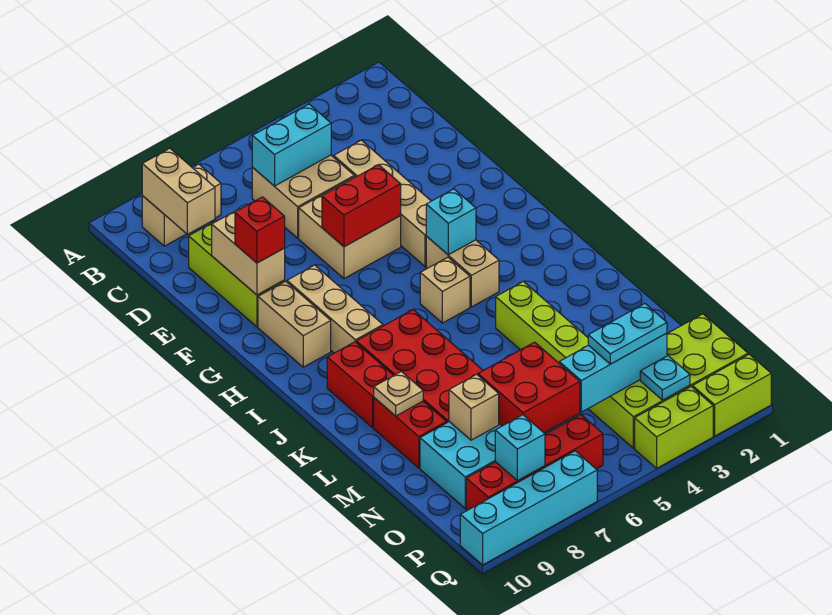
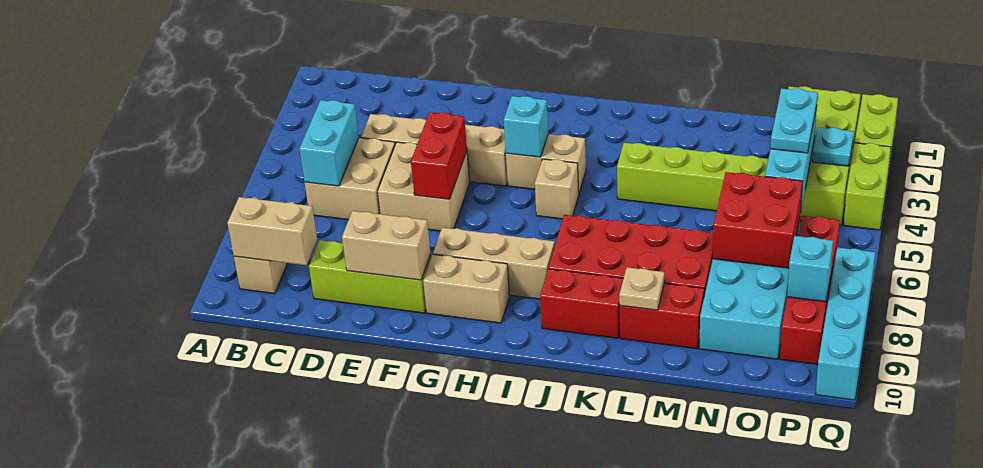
red 1x1 brick [235,197,285,263] -> none
tan 1x1 brick [449,374,499,440] -> none

